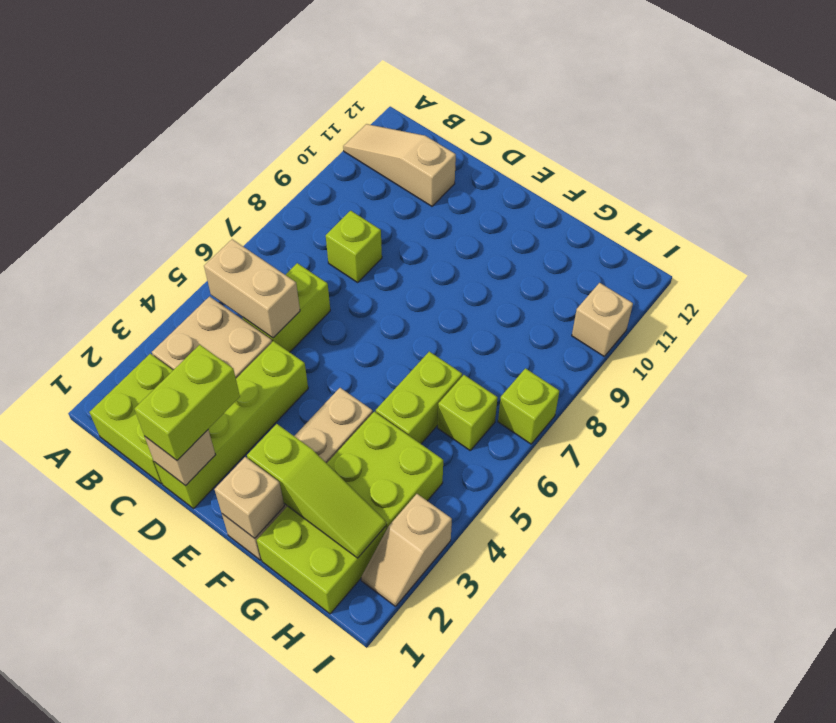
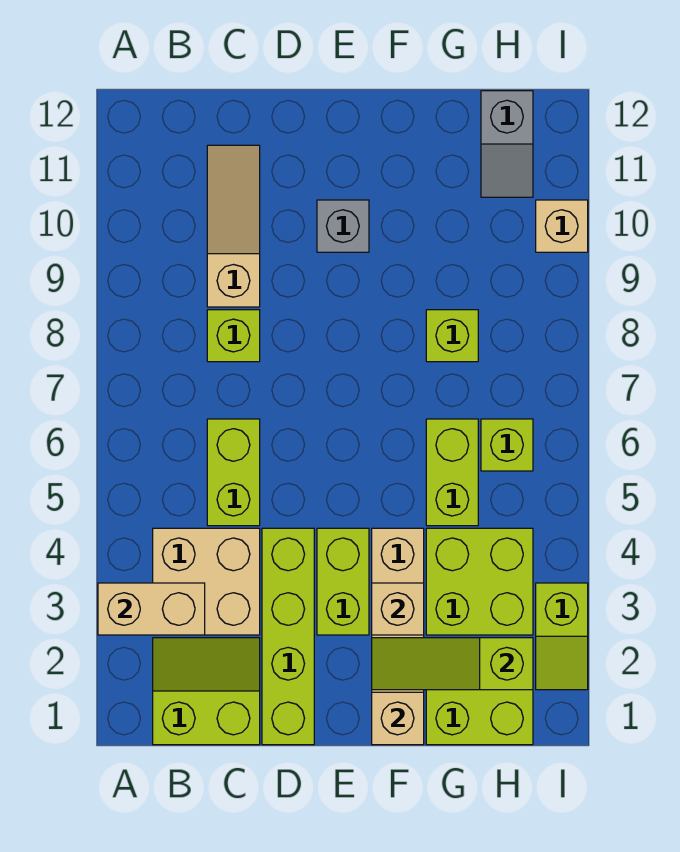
tan 1x3 slope [343,124,456,206] -> tan 1x3 slope turned to [207,145,260,307]
lime 2x2 brick [90,354,173,484] -> lime 2x2 slope [153,638,260,745]
tan 1x2 brick [204,239,300,338] -> tan 1x2 brick moved to [98,583,205,635]
tan 1x1 brick [145,430,215,486] -> tan 1x1 brick moved to [372,583,424,635]
lime 1x2 brick [134,345,240,460] -> lime 1x2 brick moved to [317,528,369,635]
none -> grey 1x1 brick [317,200,369,252]
lime 1x3 slope [247,424,386,558] -> lime 1x3 slope turned to [372,638,533,690]
none -> grey 1x2 slope [481,91,533,197]
tan 1x2 slope [361,494,452,606] -> lime 1x2 slope [536,583,588,690]
lime 1x1 brick [498,368,559,444] -> lime 1x1 brick moved to [426,310,478,362]

